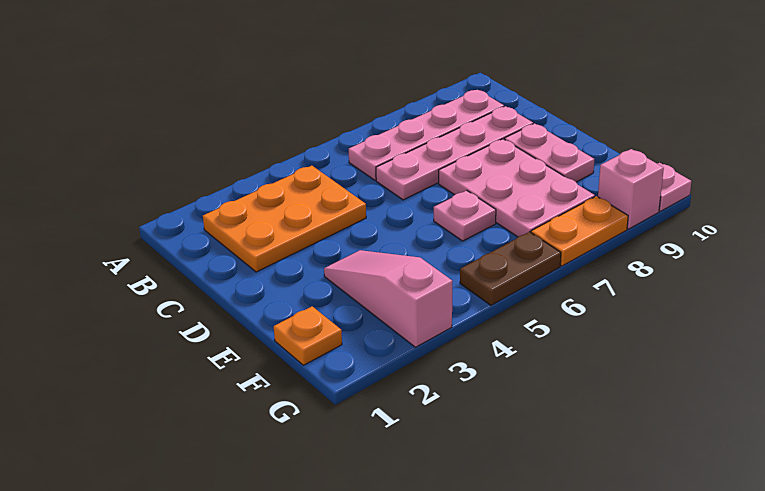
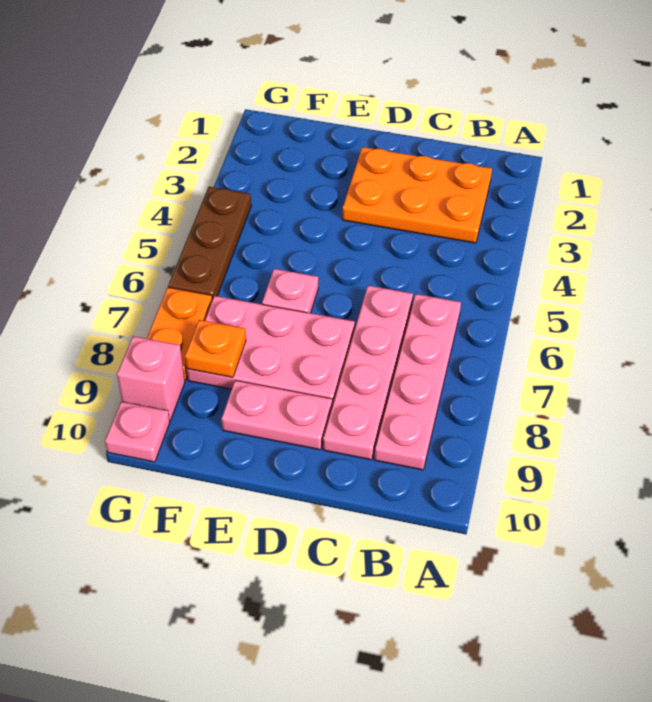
orange 2x3 plate [203,166,366,272] -> orange 2x3 plate turned to [342,147,492,243]
pink 1x3 slope [324,250,452,347] -> none
orange 1x1 plate [274,306,342,365] -> orange 1x1 plate moved to [185,320,246,377]
brown 1x2 plate [460,232,561,305] -> brown 1x3 plate [168,187,251,300]

